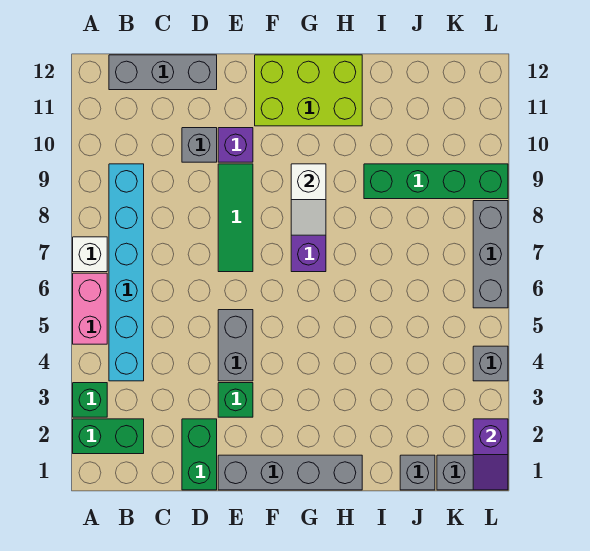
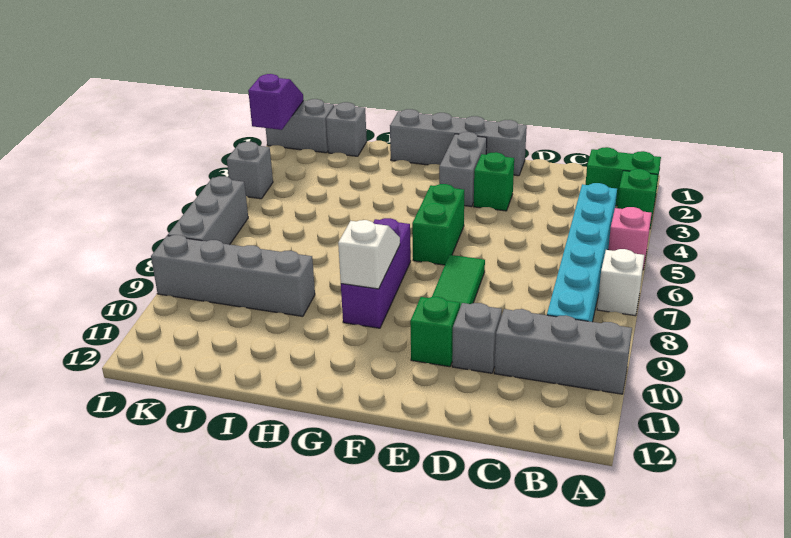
pink 1x2 brick [73,273,107,344] -> pink 1x1 brick [608,207,651,270]
grey 1x3 brick [109,55,217,90] -> grey 1x3 brick moved to [494,309,632,394]
green 1x2 brick [182,419,217,490] -> green 1x2 brick moved to [412,184,464,265]
grey 1x2 brick [218,310,253,381] -> grey 1x2 brick moved to [439,132,487,207]
purple 1x1 brick [218,128,253,162] -> green 1x1 brick [410,297,460,367]
lime 2x3 brick [255,55,362,126] -> none
green 1x4 brick [364,164,508,199] -> grey 1x4 brick [151,235,315,316]

